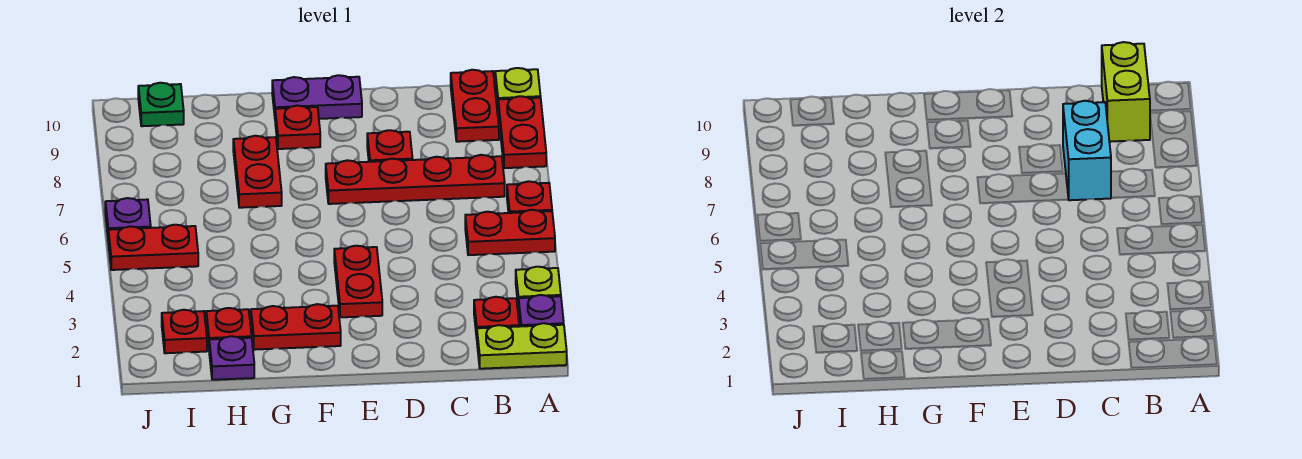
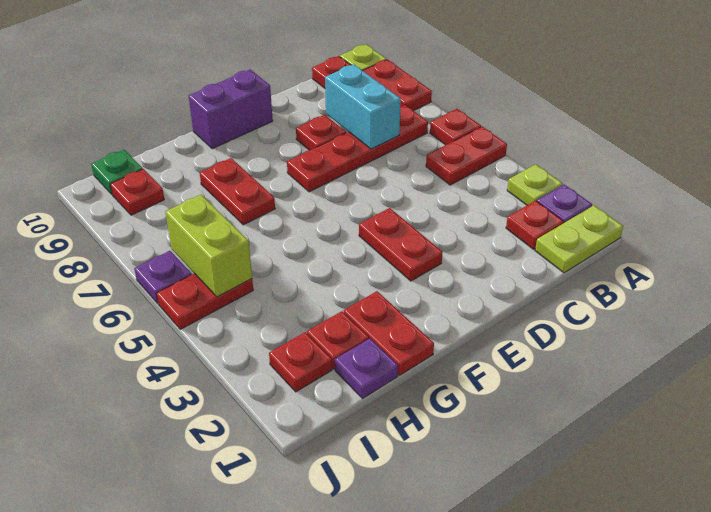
lime 1x2 brick [1102,42,1150,142] -> lime 1x2 brick moved to [166,195,252,297]
purple 1x2 plate [272,75,362,119] -> purple 1x2 brick [189,69,273,149]
red 1x2 plate [251,304,341,350] -> red 1x2 plate turned to [344,291,434,375]
red 1x1 plate [275,106,320,149] -> red 1x1 plate moved to [110,169,164,215]

